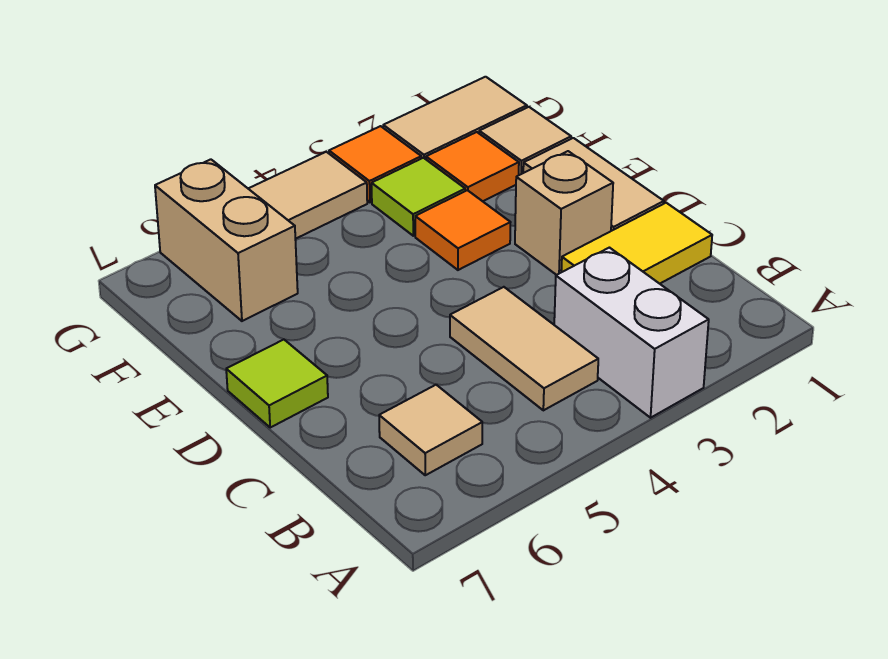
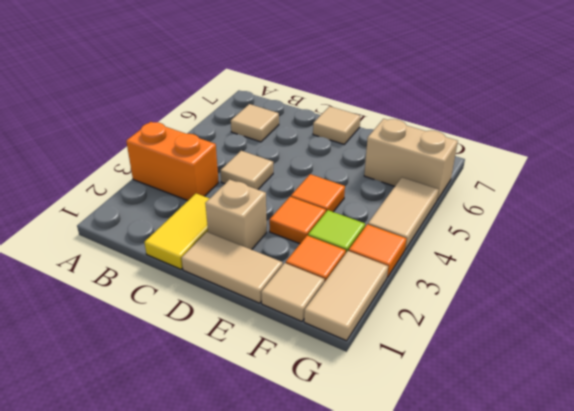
white 1x2 brick [554,248,709,418] -> orange 1x2 brick [126,122,219,201]
tan 1x2 tile [450,287,598,410] -> tan 1x1 tile [220,151,273,189]
lime 1x1 tile [226,339,328,427] -> tan 1x1 tile [313,106,360,144]
none -> orange 1x1 tile [291,174,345,212]

